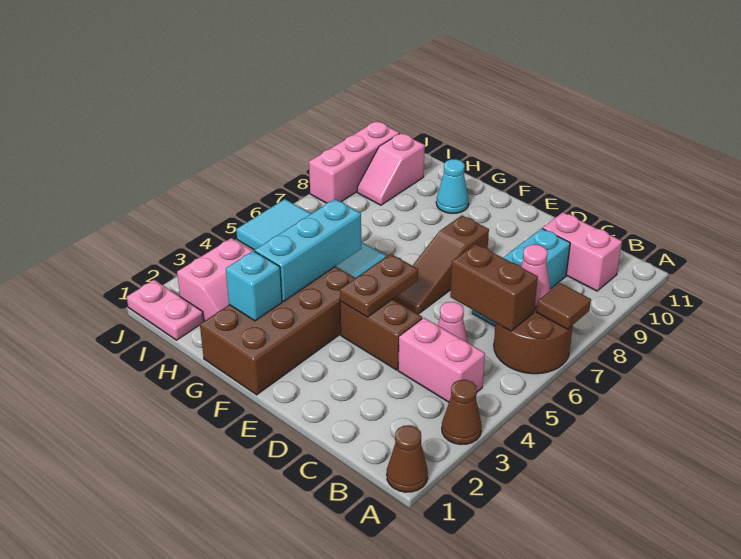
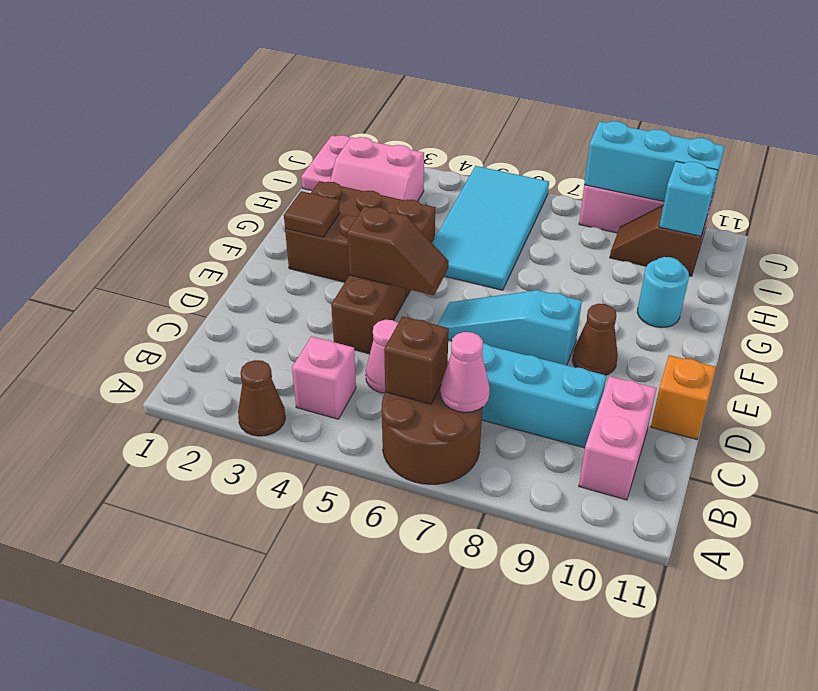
brown 1x1 cone [387,425,428,492] -> brown 1x1 cone moved to [572,304,618,375]
brown 1x1 tile [537,283,591,329] -> brown 1x1 tile moved to [284,191,340,237]
pink 1x2 brick [398,318,485,402] -> pink 1x1 brick [292,336,356,419]
brown 1x2 brick [450,244,538,331] -> brown 1x1 brick [384,316,449,404]
none -> orange 1x1 brick [651,355,716,439]
brown 1x2 plate [340,254,418,317] -> brown 1x2 slope [347,206,449,295]
brown 1x3 slope [393,215,489,314] -> cyan 1x3 slope [438,290,582,365]
brown 2x4 brick [200,266,355,395] -> brown 2x3 brick [285,181,435,297]
cyan 1x1 brick [226,251,282,321] -> cyan 1x1 brick moved to [659,161,718,236]
cyan 1x3 brick [255,199,361,301] -> cyan 1x3 brick moved to [584,121,725,207]
cyan 1x1 cone [436,159,469,213] -> cyan 1x1 round brick [637,257,689,328]
pink 1x2 slope [357,133,425,205] -> brown 1x2 slope [610,206,707,276]

